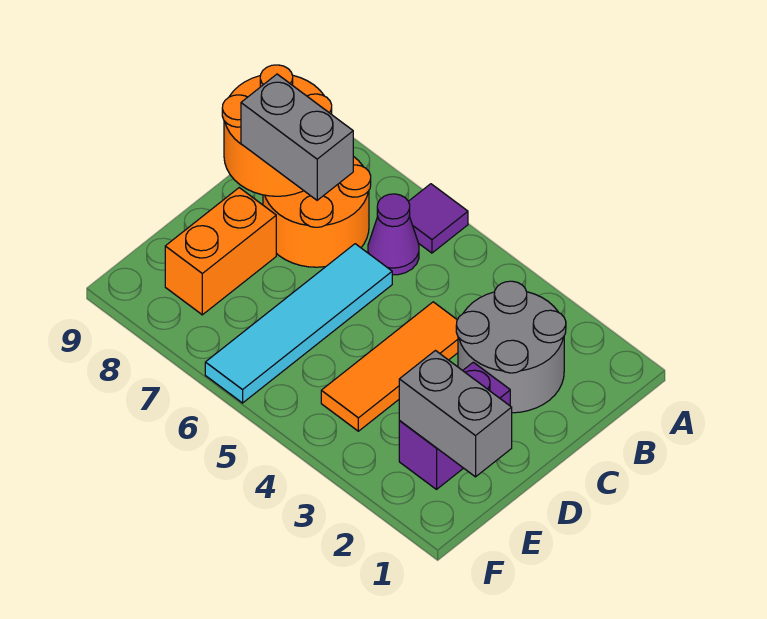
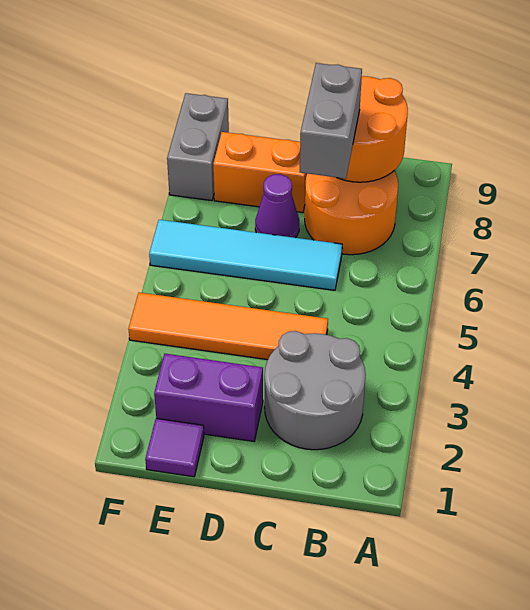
purple 1x1 tile [408,184,468,253] -> purple 1x1 tile moved to [145,418,204,477]
purple 1x1 cone [368,194,419,275] -> purple 1x1 cone moved to [255,174,299,238]
orange 1x3 tile [321,302,458,431] -> orange 1x4 tile [129,293,328,360]
grey 1x2 brick [399,351,512,477] -> grey 1x2 brick moved to [167,93,229,201]

